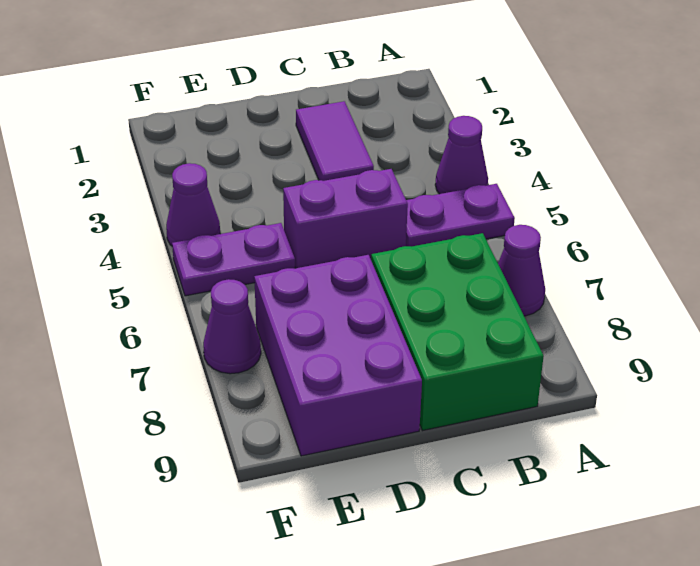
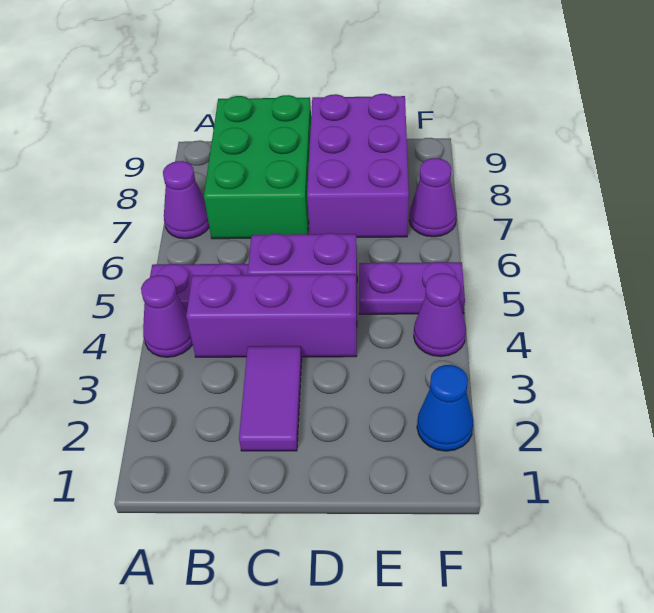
none -> purple 1x3 brick [186,274,357,357]
none -> blue 1x1 cone [417,365,474,451]

